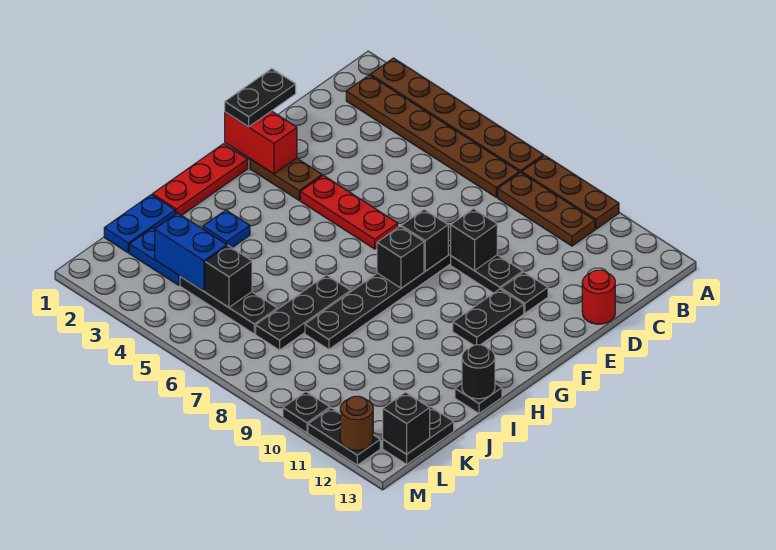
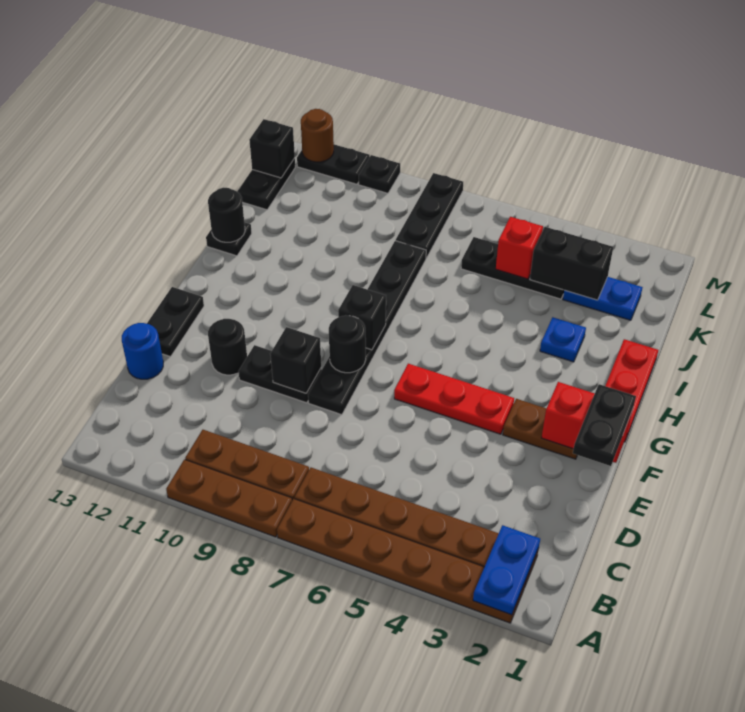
red 1x1 round brick [582,270,615,324] -> blue 1x1 round brick [122,323,163,379]
black 1x1 plate [501,272,548,313] -> black 1x1 round brick [208,319,247,375]
black 1x1 brick [401,209,448,271] -> black 1x1 round brick [329,315,366,373]
black 1x2 plate [453,289,524,345] -> black 1x2 plate moved to [147,287,204,357]
black 1x3 plate [256,275,351,350] -> black 1x3 plate moved to [396,173,463,258]
blue 1x2 plate [104,195,175,253] -> blue 1x2 plate moved to [473,525,540,615]
blue 1x2 brick [155,213,227,291] -> black 1x2 brick [530,227,613,300]
black 1x1 brick [205,246,252,307] -> red 1x1 brick [496,217,543,279]

